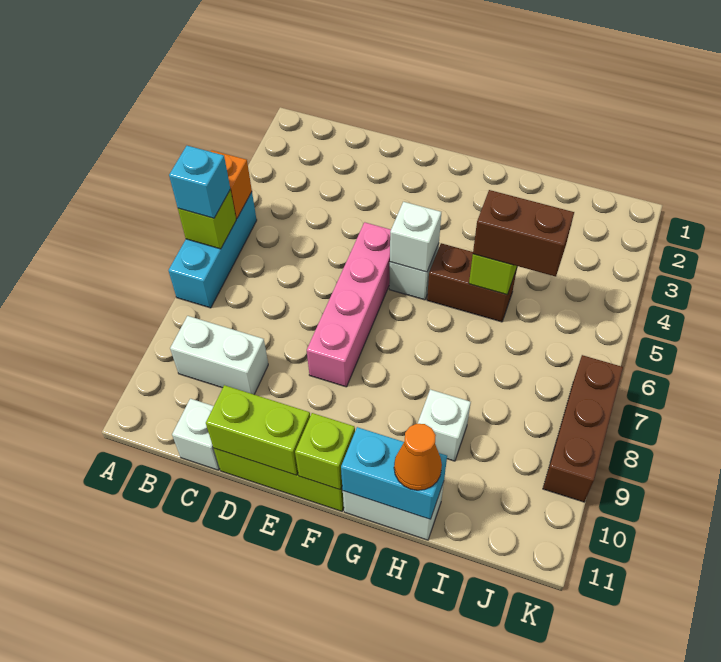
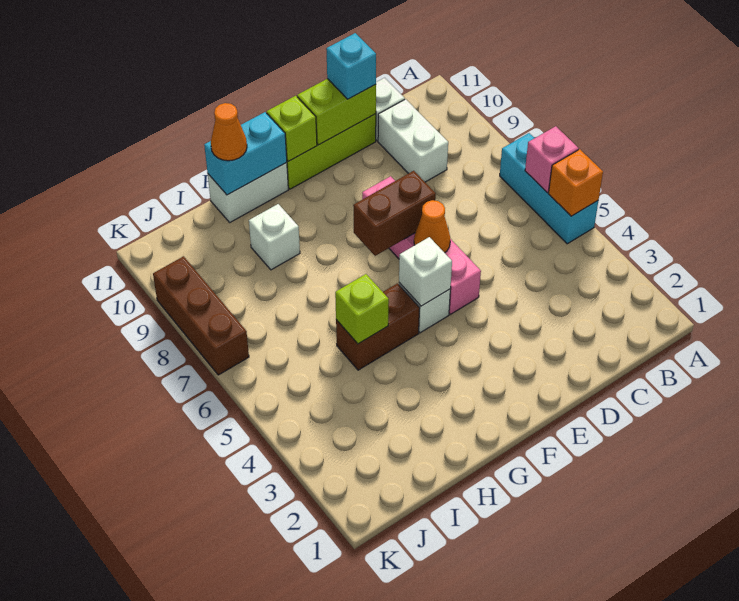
lime 1x1 brick [178,190,236,249] -> pink 1x1 brick [525,126,579,193]
cyan 1x1 brick [169,146,230,218] -> cyan 1x1 brick moved to [326,33,376,99]
white 1x2 brick [170,316,268,394] -> white 1x2 brick turned to [378,99,448,182]
none -> orange 1x1 cone [414,200,450,253]
brown 1x2 brick [473,190,574,277] -> brown 1x2 brick moved to [353,171,436,256]

